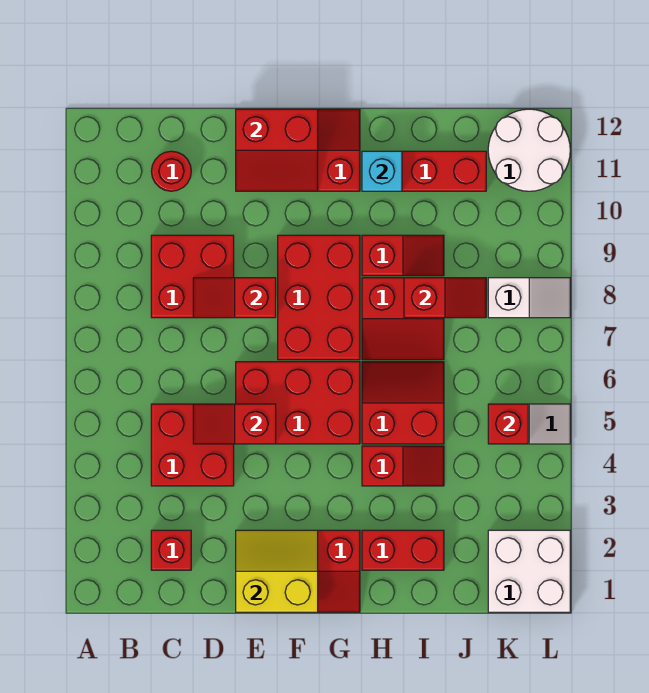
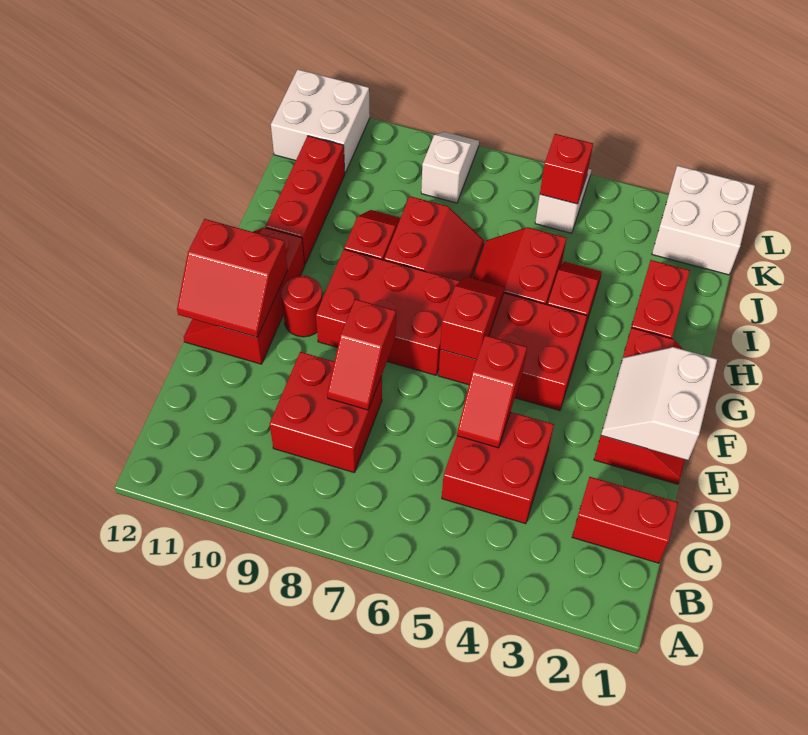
red 1x1 brick [151,530,191,570] -> red 1x2 brick [572,477,678,563]
red 1x1 round brick [151,151,191,191] -> red 1x1 round brick moved to [281,276,322,337]
yellow 2x2 slope [236,530,318,612] -> white 2x2 slope [601,347,717,460]
red 2x3 brick [236,362,360,444] -> red 2x3 brick turned to [438,293,587,410]
red 2x2 slope [236,109,318,191] -> red 2x2 slope turned to [177,219,287,337]
cyan 1x1 brick [362,151,402,191] -> none
red 1x2 slope [404,278,486,318] -> red 1x2 slope moved to [440,277,504,360]
white 2x2 round brick [488,109,570,191] -> white 2x2 brick [271,70,370,173]

